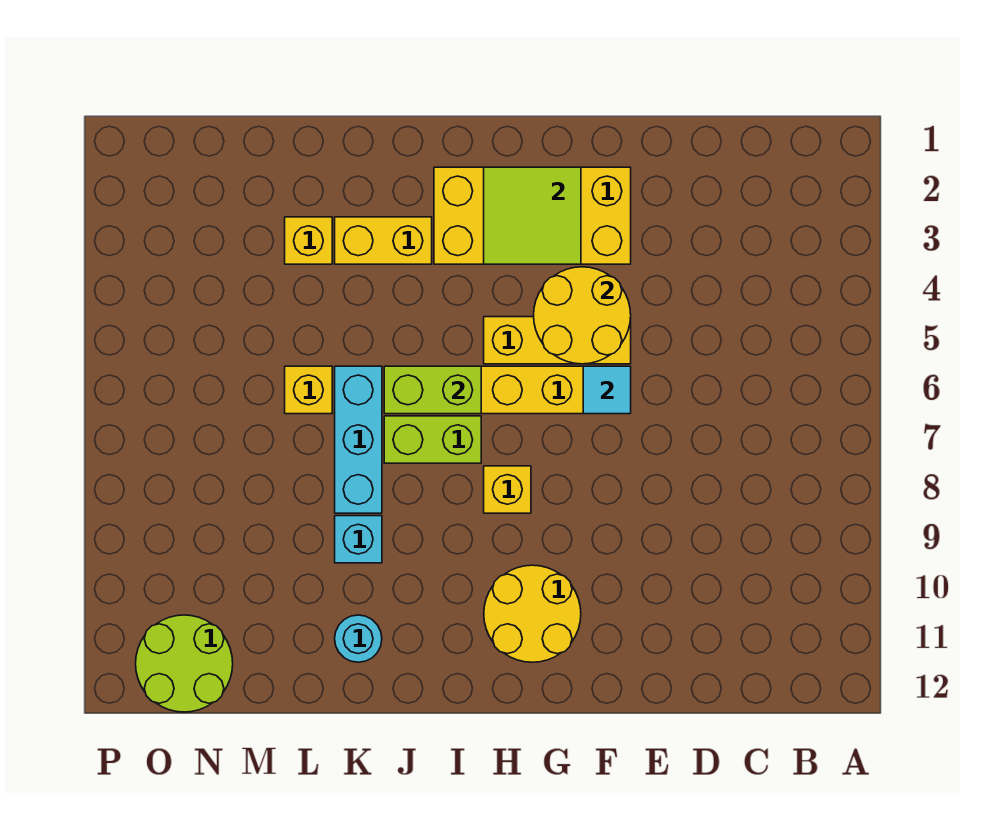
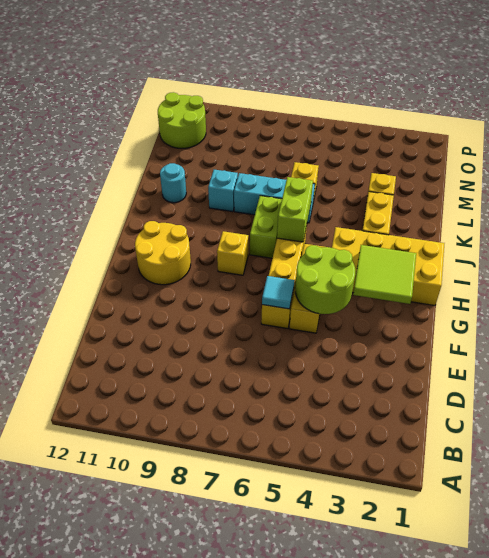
yellow 2x4 brick [434,167,631,264] -> yellow 2x4 brick turned to [332,227,444,306]
yellow 2x2 round brick [534,267,631,364] -> lime 2x2 round brick [295,245,355,314]

